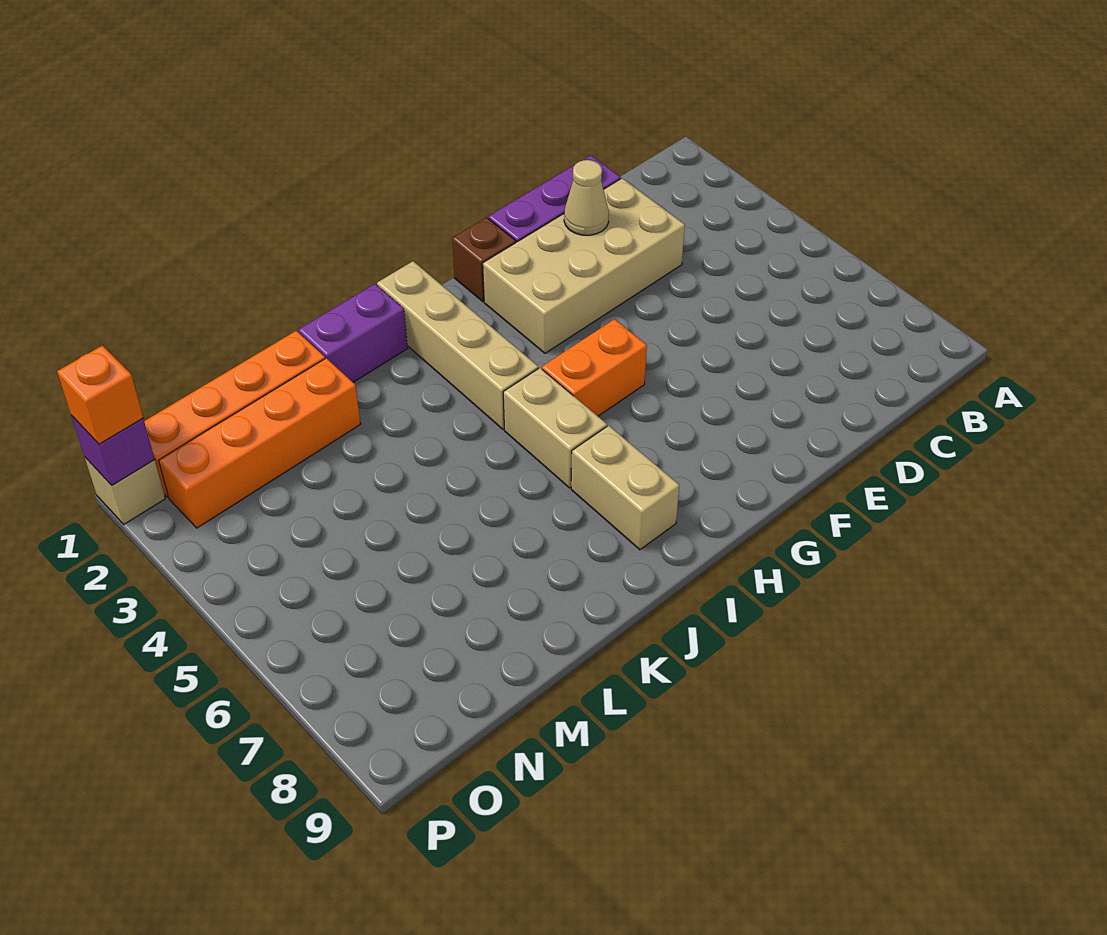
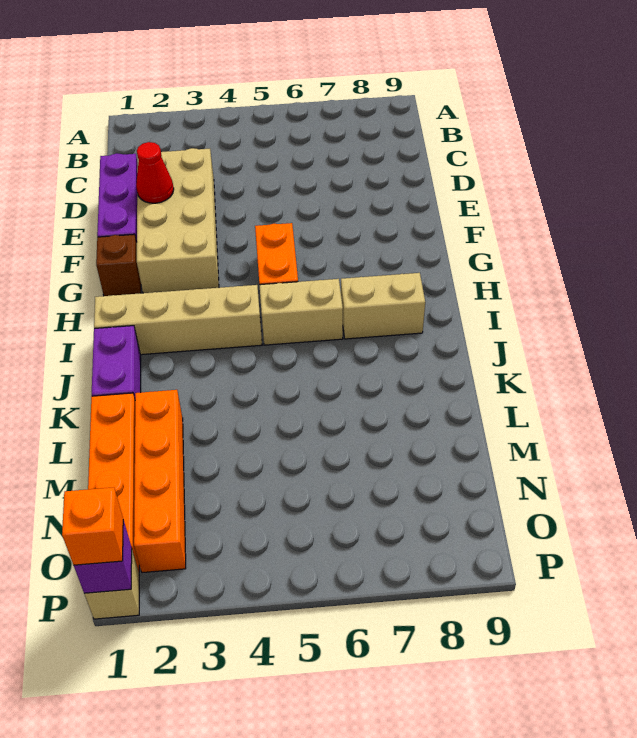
tan 1x1 cone [564,160,609,235] -> red 1x1 cone [136,142,174,203]

